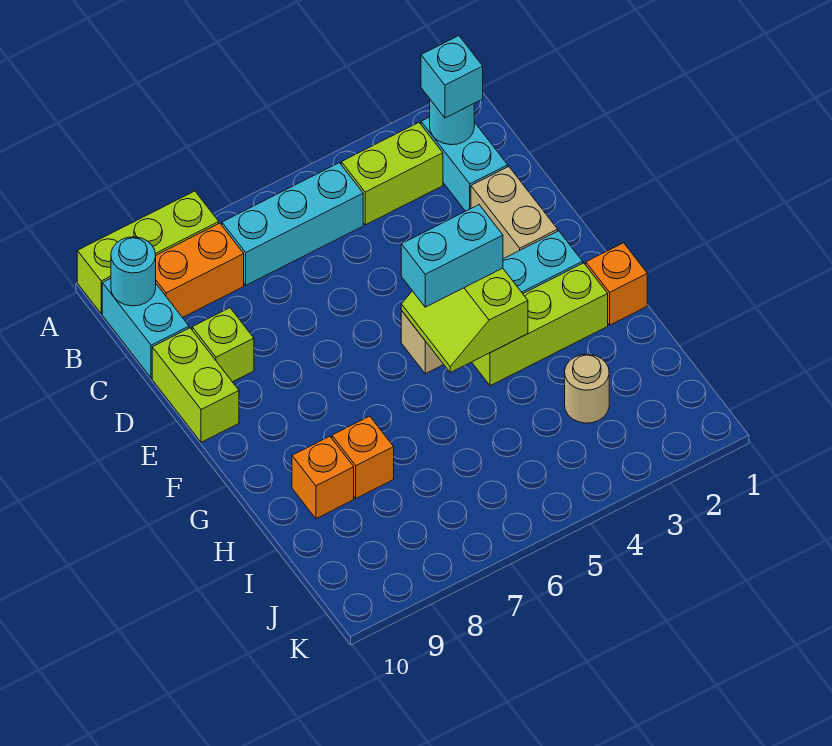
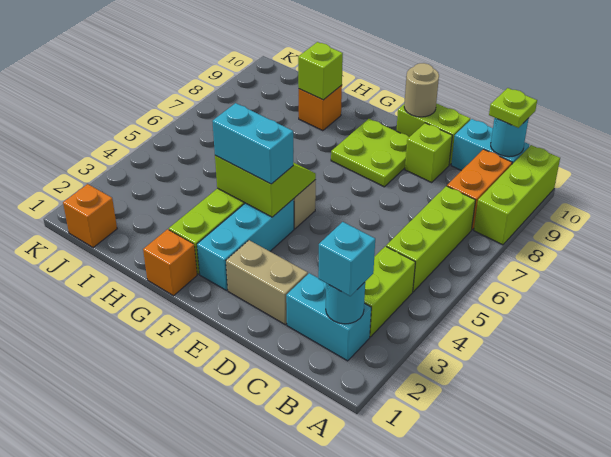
cyan 1x3 brick [222,163,363,285] -> lime 1x3 brick [386,186,476,292]
none -> lime 1x1 plate [489,88,537,128]
none -> lime 2x2 plate [331,119,409,187]
cyan 1x2 brick [401,205,503,307] -> cyan 1x2 brick turned to [212,103,293,184]
orange 1x1 brick [332,416,394,498] -> orange 1x1 brick moved to [63,184,117,248]
none -> lime 1x1 brick [298,42,343,100]
tan 1x1 round brick [565,354,609,423] -> tan 1x1 round brick moved to [404,63,439,117]

